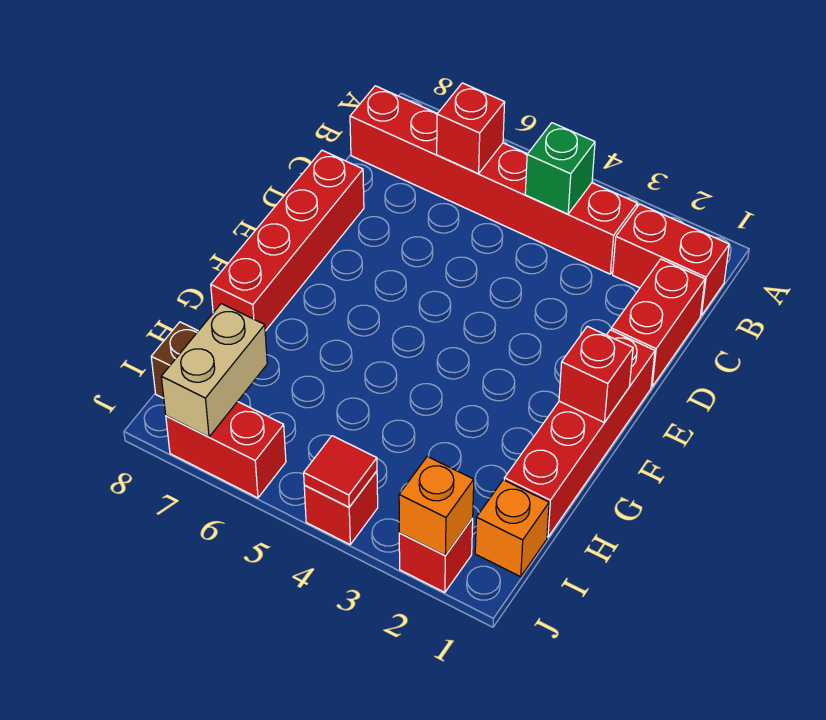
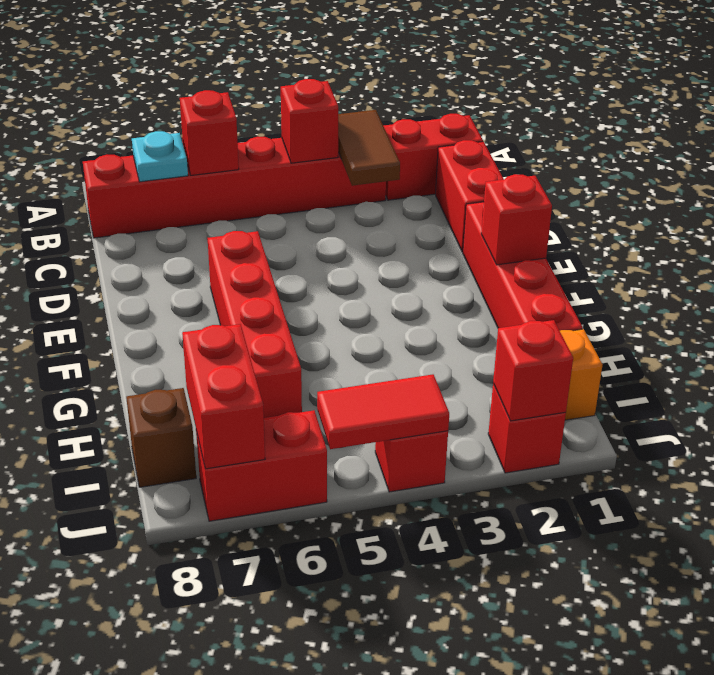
none -> brown 1x2 tile [338,110,400,186]
green 1x1 brick [525,123,595,214] -> red 1x1 brick [281,79,338,163]
none -> cyan 1x1 plate [132,131,188,182]
red 1x4 brick [211,150,364,331] -> red 1x4 brick moved to [208,231,302,418]
tan 1x2 brick [161,304,267,437] -> red 1x2 brick [182,324,265,469]
orange 1x1 brick [399,456,474,556] -> red 1x1 brick [493,320,573,421]
red 1x1 tile [304,436,377,507] -> red 1x2 tile [317,374,449,449]

